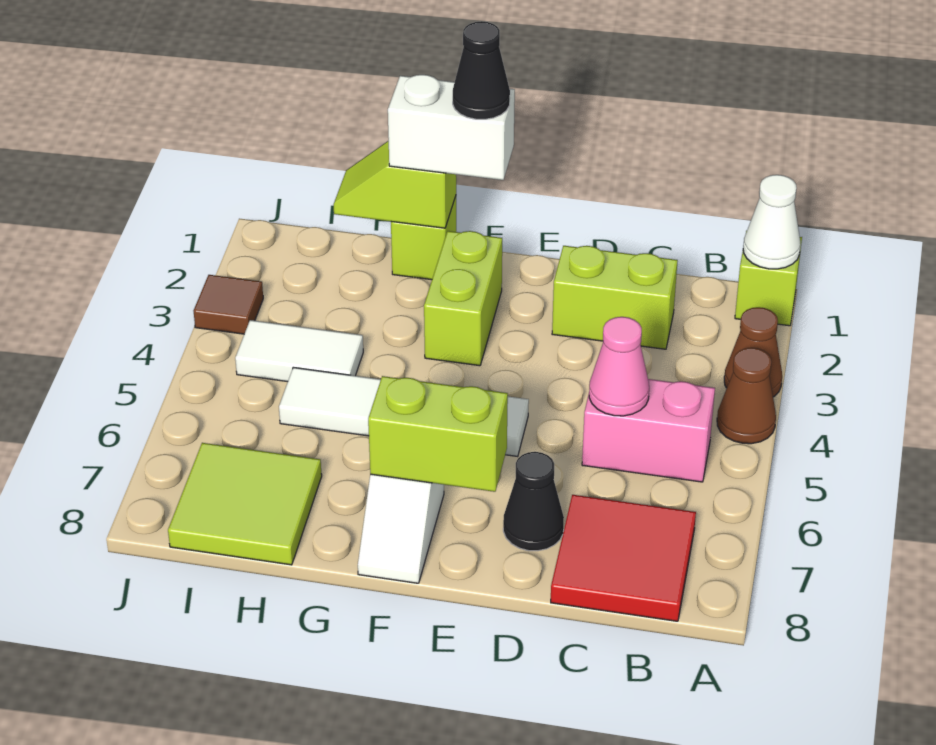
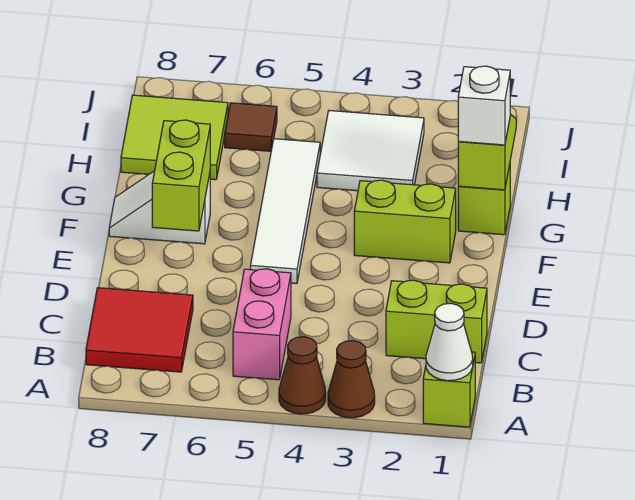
lime 1x2 brick [552,246,678,349] -> lime 1x2 brick turned to [386,280,487,363]
pink 1x1 cone [589,317,649,416] -> none
black 1x1 cone [503,452,564,551] -> none
white 1x2 brick [388,75,515,180] -> white 1x1 brick [458,66,511,145]
black 1x1 cone [453,21,510,119] -> none
white 1x2 tile [235,320,363,382] -> white 2x2 tile [317,111,424,191]
brown 1x1 tile [194,275,263,334] -> brown 1x1 tile moved to [225,103,277,151]

